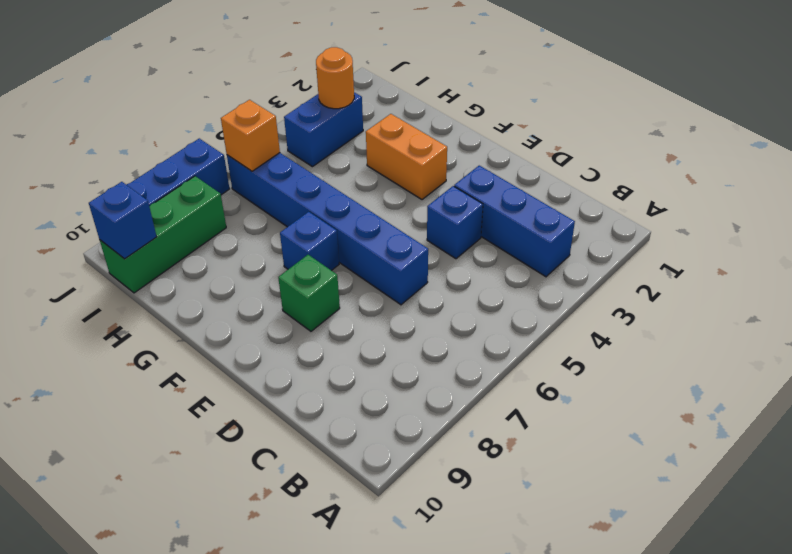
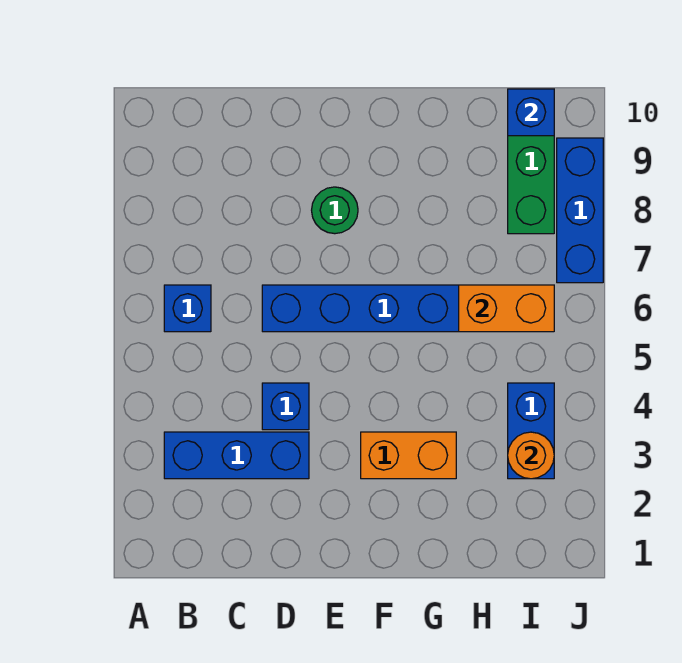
green 1x1 brick [278,255,340,331] -> green 1x1 round brick [312,187,358,234]
blue 1x1 brick [280,212,339,271] -> blue 1x1 brick moved to [164,285,211,332]
orange 1x1 brick [221,100,280,171] -> orange 1x2 brick [459,285,554,332]

